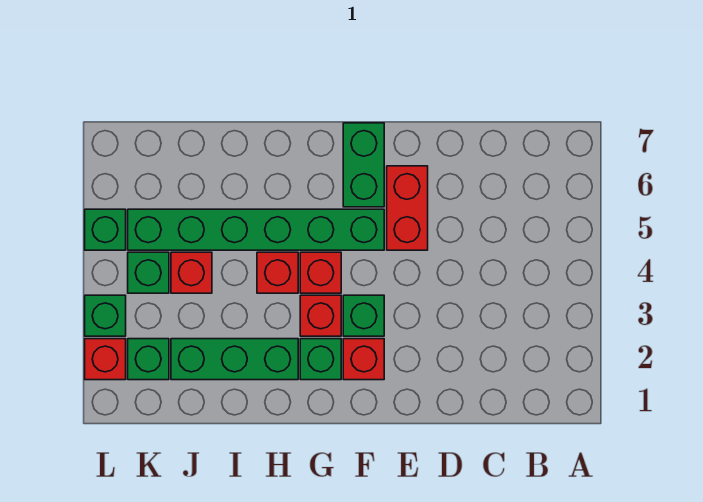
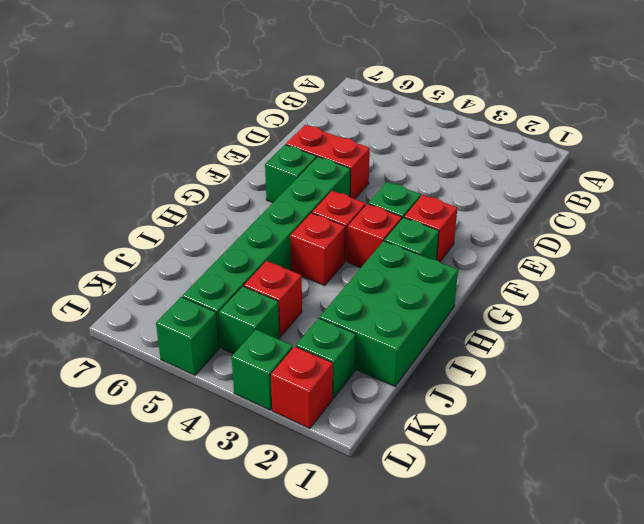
green 1x2 brick [343,123,384,207] -> green 1x1 brick [265,145,317,203]
green 1x3 brick [171,339,298,380] -> green 2x3 brick [320,241,458,386]

